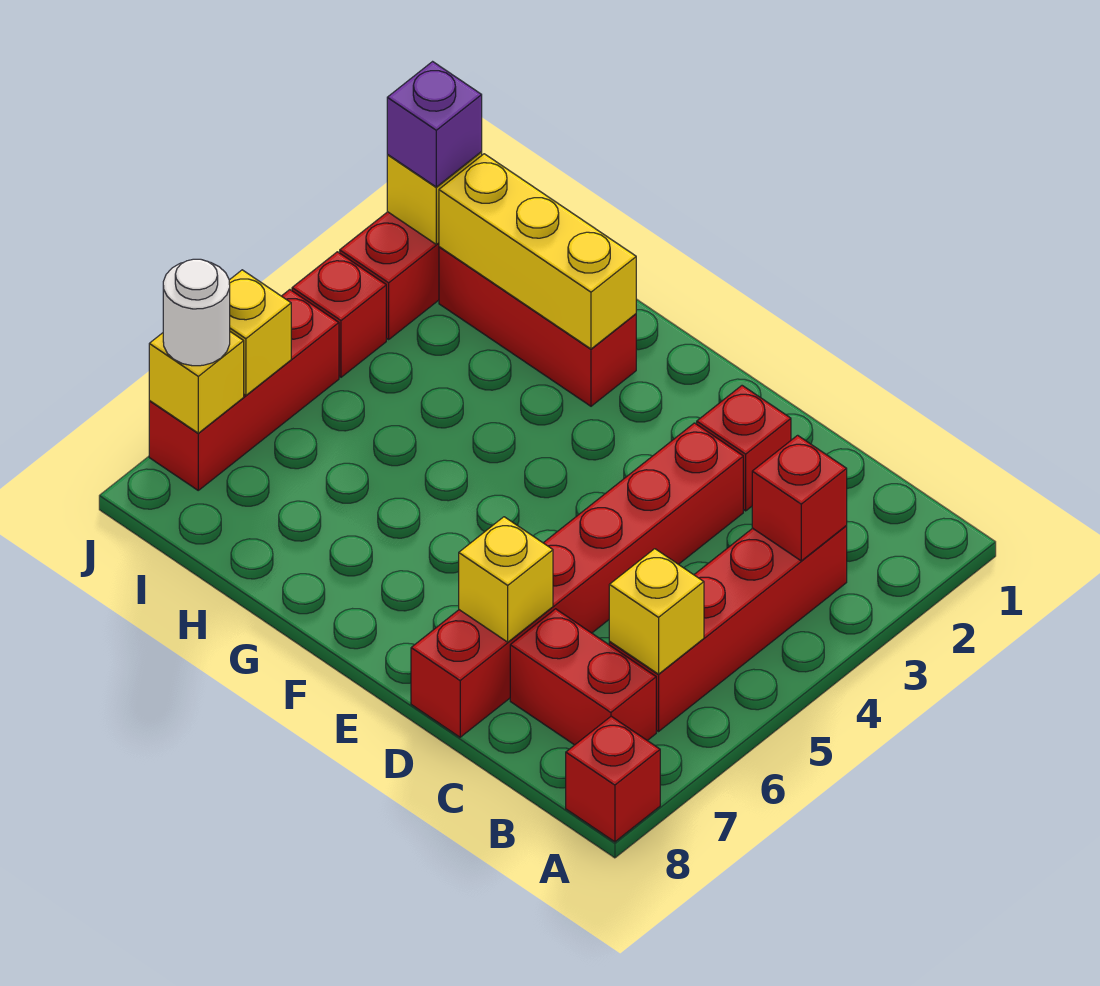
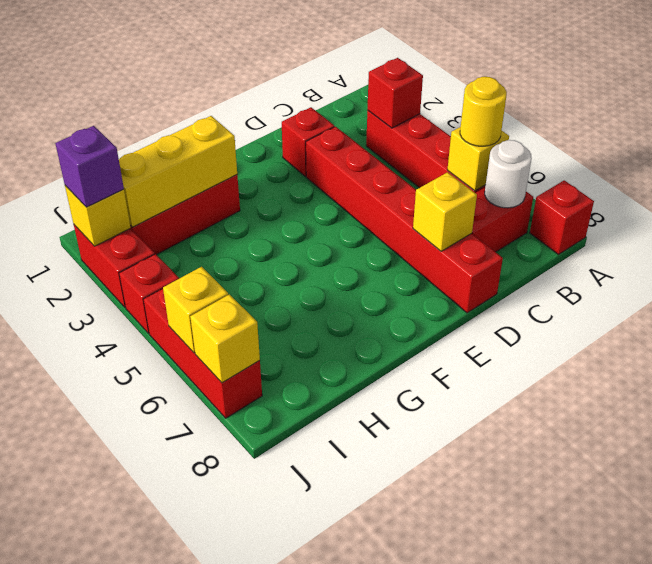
none -> yellow 1x1 round brick [460,77,507,146]
white 1x1 round brick [163,259,230,366] -> white 1x1 round brick moved to [485,140,532,208]

